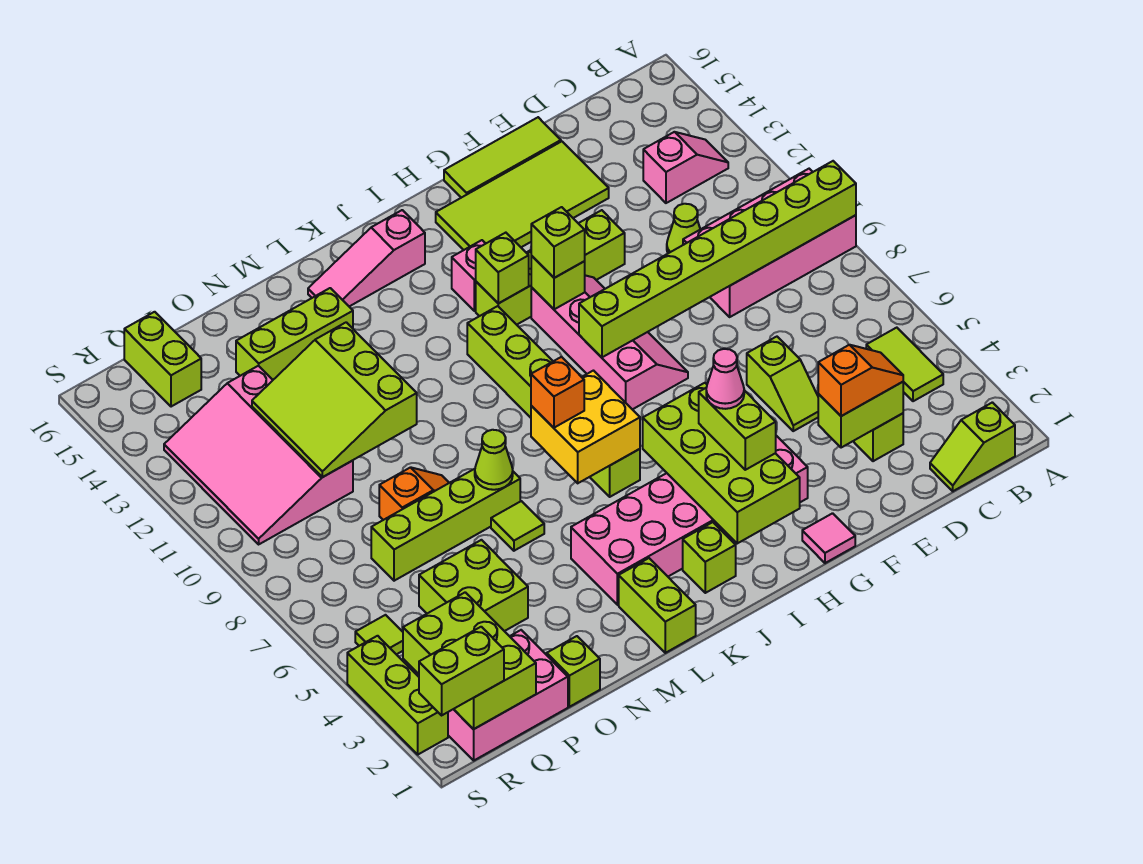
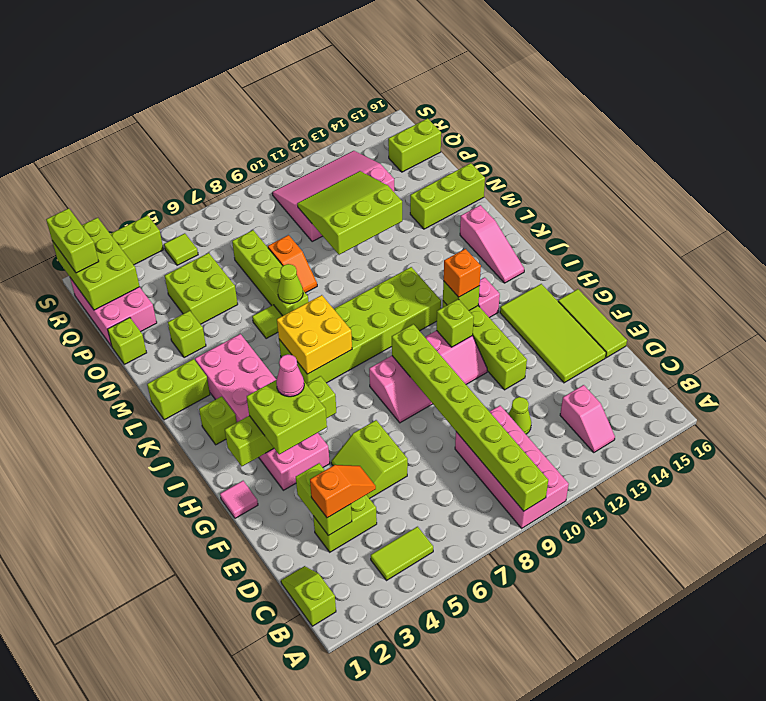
orange 1x2 slope [818,345,903,416] -> orange 1x2 slope turned to [310,465,376,518]
lime 1x2 slope [747,337,818,431] -> lime 2x2 slope [331,420,408,499]
lime 2x4 brick [643,383,800,543] -> lime 1x4 brick [225,376,336,466]
lime 1x2 brick [699,388,776,470] -> lime 2x2 brick [247,380,327,454]
lime 1x1 brick [531,207,585,278] -> lime 1x1 brick moved to [168,311,206,358]
lime 1x6 brick [467,306,640,497] -> lime 2x6 brick [279,267,441,384]
pink 1x3 slope [308,210,425,306] -> pink 1x3 slope turned to [460,205,524,283]
orange 1x1 brick [531,357,584,428] -> orange 1x1 brick moved to [443,249,481,297]
lime 1x3 brick [236,288,353,380] -> lime 1x3 brick turned to [410,163,485,229]
lime 2x3 brick [403,592,536,729] -> lime 2x3 brick turned to [52,218,140,310]

